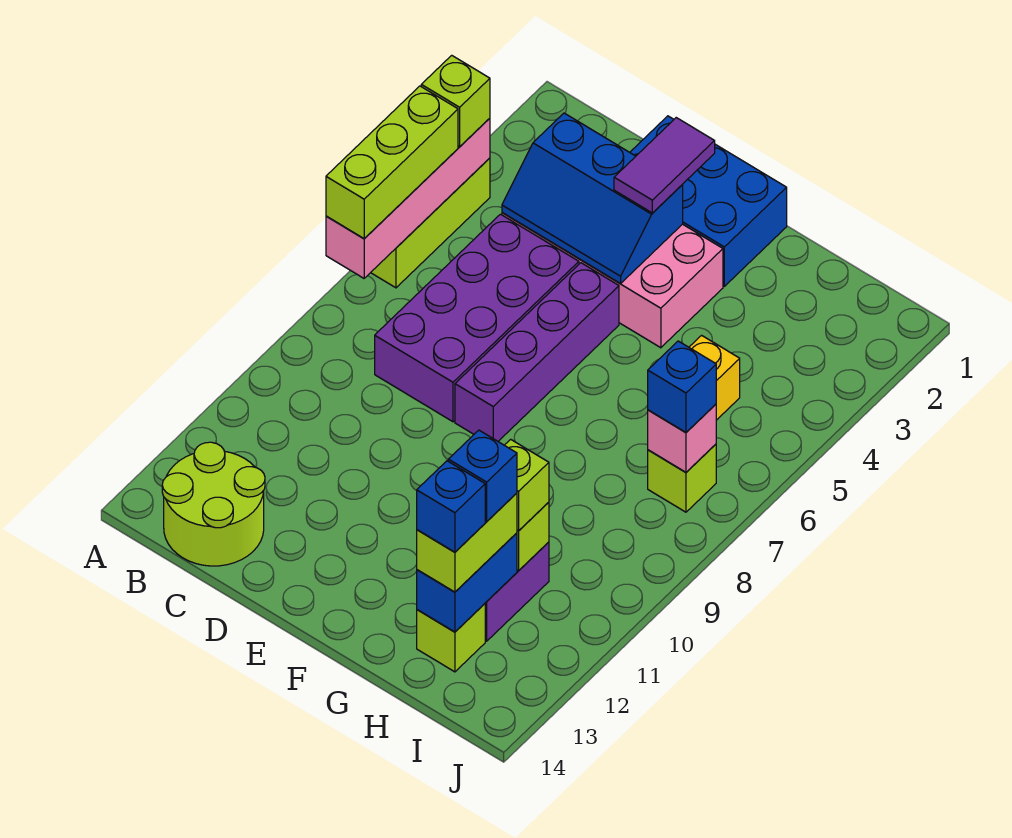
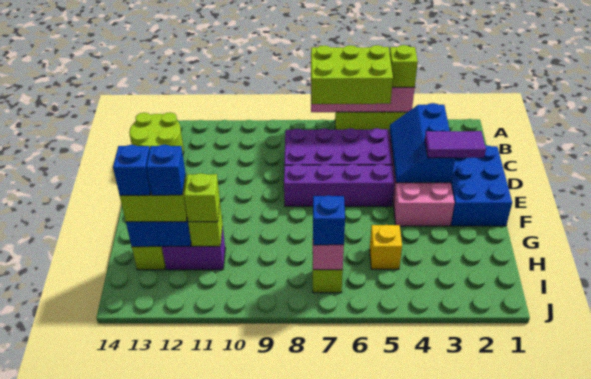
lime 1x3 brick [326,86,458,239] -> lime 2x3 brick [311,45,393,104]

